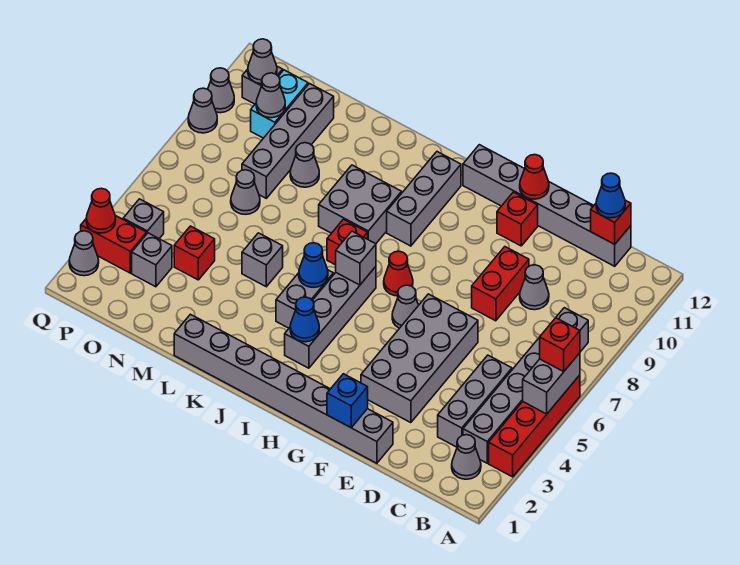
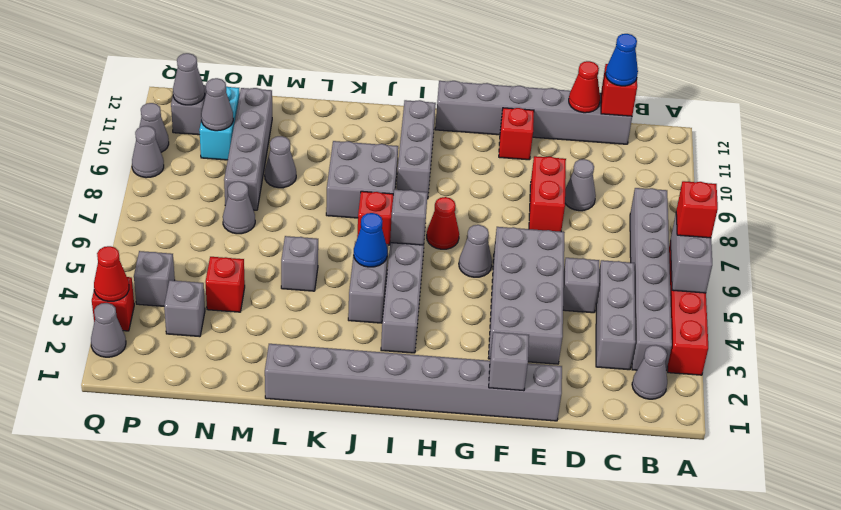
none -> grey 1x1 brick [563,258,599,313]
blue 1x1 brick [327,374,368,428] -> grey 1x1 brick [489,332,529,391]
red 1x1 cone [520,155,549,199] -> red 1x1 cone moved to [569,61,600,113]
blue 1x1 cone [290,297,319,342] -> none
red 1x2 brick [81,215,147,273] -> red 1x1 brick [92,277,134,331]

